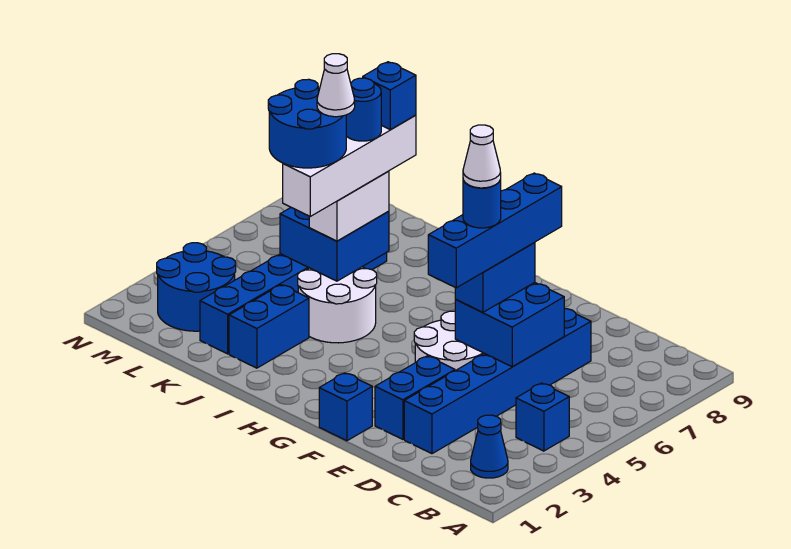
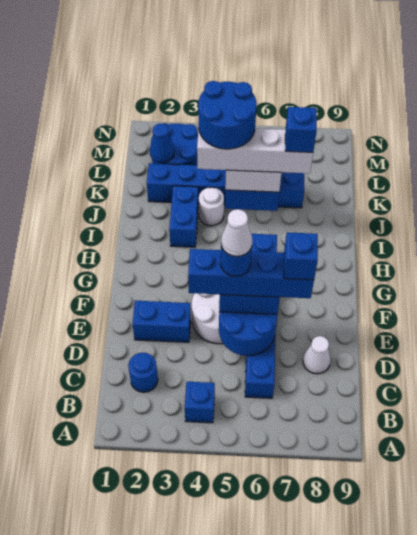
blue 1x1 cone [471,415,508,478] -> blue 1x1 cone moved to [150,124,174,163]
blue 1x6 brick [404,309,591,454] -> blue 1x6 brick turned to [245,234,277,398]
blue 2x2 brick [455,282,564,367] -> blue 2x2 round brick [219,312,277,356]
blue 1x1 brick [319,373,372,441] -> blue 1x1 brick moved to [284,232,318,280]
white 2x2 round brick [298,267,377,343] -> white 1x1 round brick [199,187,224,226]
blue 1x2 brick [229,285,309,368] -> blue 1x2 brick turned to [169,186,198,247]
white 1x1 cone [317,54,355,117] -> white 1x1 cone moved to [303,336,331,374]
blue 1x1 round brick [346,78,381,141] -> blue 1x1 round brick moved to [128,353,158,392]

